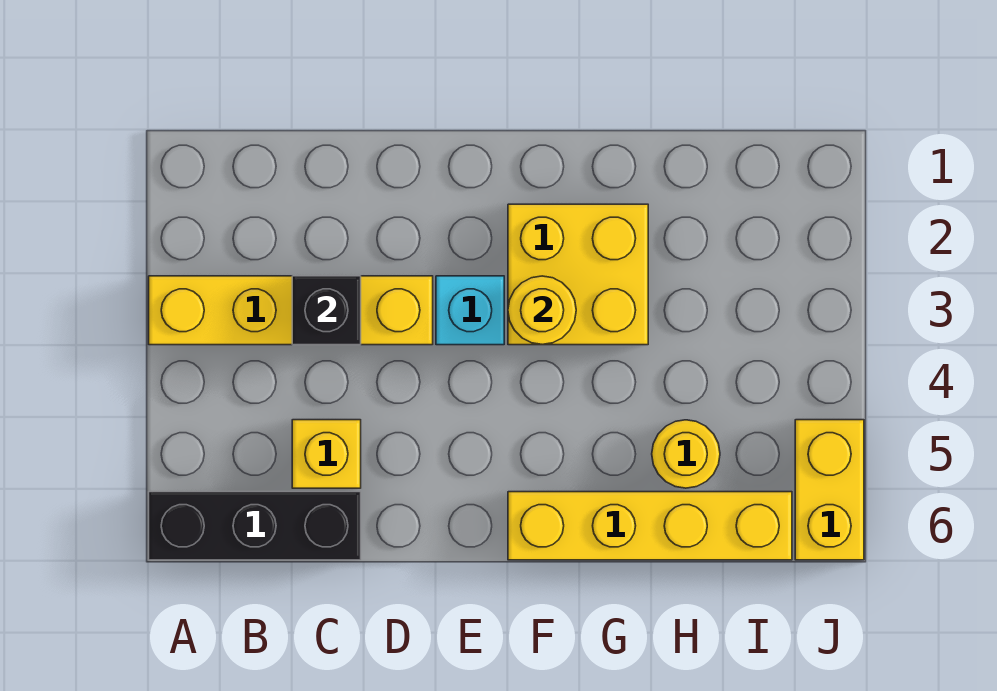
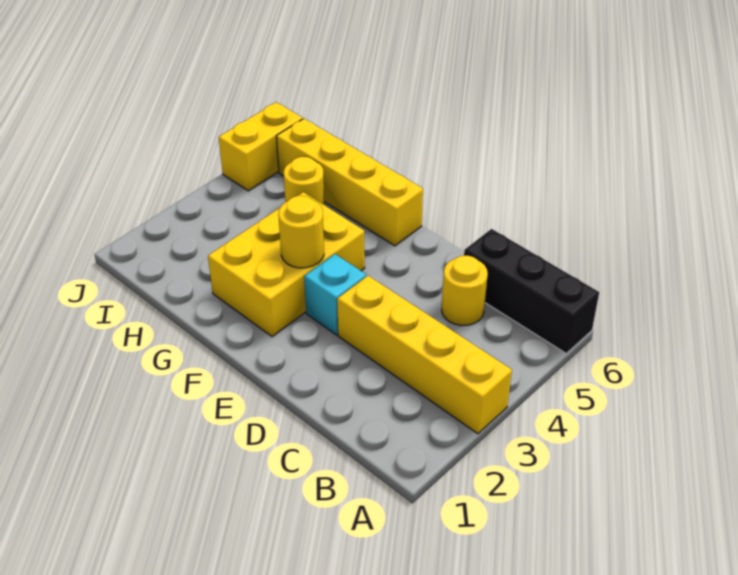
black 1x1 brick [292,276,361,345] -> none
yellow 1x1 brick [292,420,361,488] -> yellow 1x1 round brick [442,256,488,326]
yellow 2x2 brick [508,204,648,345] -> yellow 2x3 brick [208,192,365,337]

